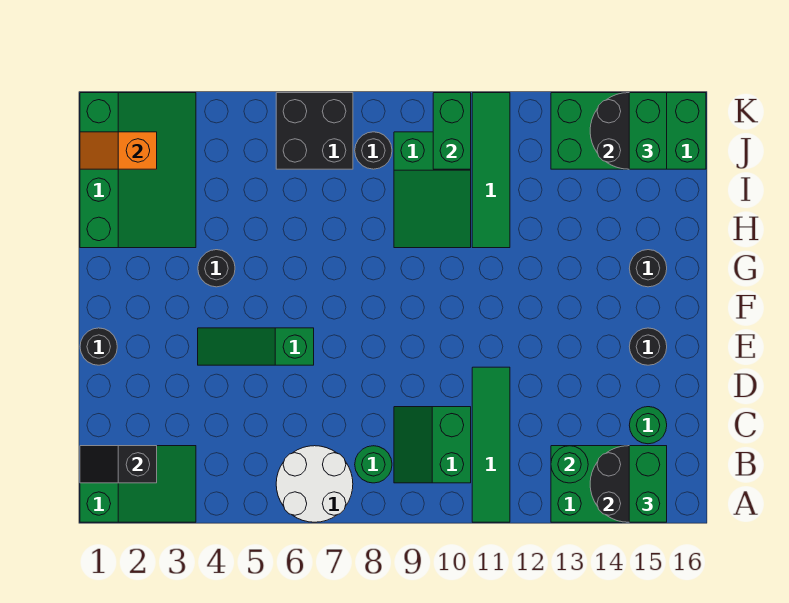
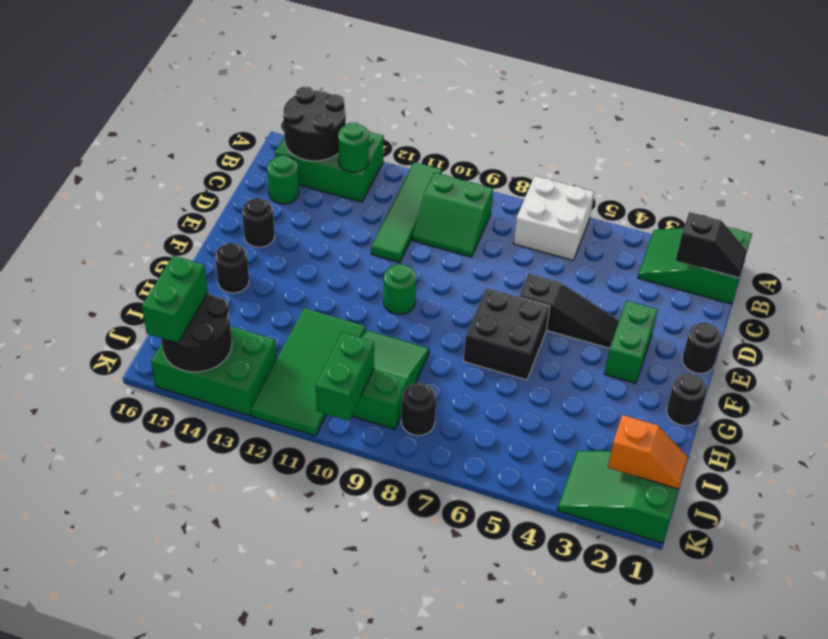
white 2x2 round brick [276,446,353,522] -> white 2x2 brick [513,176,594,260]
green 1x2 brick [629,446,667,522] -> green 1x2 brick moved to [604,301,658,383]
green 1x1 round brick [355,446,392,483] -> green 1x1 round brick moved to [384,264,416,314]
green 2x2 slope [394,407,471,483] -> green 2x2 slope turned to [412,173,493,257]
green 1x3 slope [198,328,314,365] -> black 1x3 slope [519,273,619,348]
black 1x1 round brick [198,250,235,287] -> black 1x1 round brick moved to [667,374,707,426]
green 3x4 slope [80,93,196,248] -> green 2x3 slope [557,451,678,543]
green 1x4 tile [472,93,510,248] -> green 2x4 tile [251,308,365,436]
black 2x2 brick [276,93,353,169] -> black 2x2 brick moved to [464,288,550,380]
green 2x4 brick [551,93,706,169] -> green 2x3 brick [151,326,276,416]

